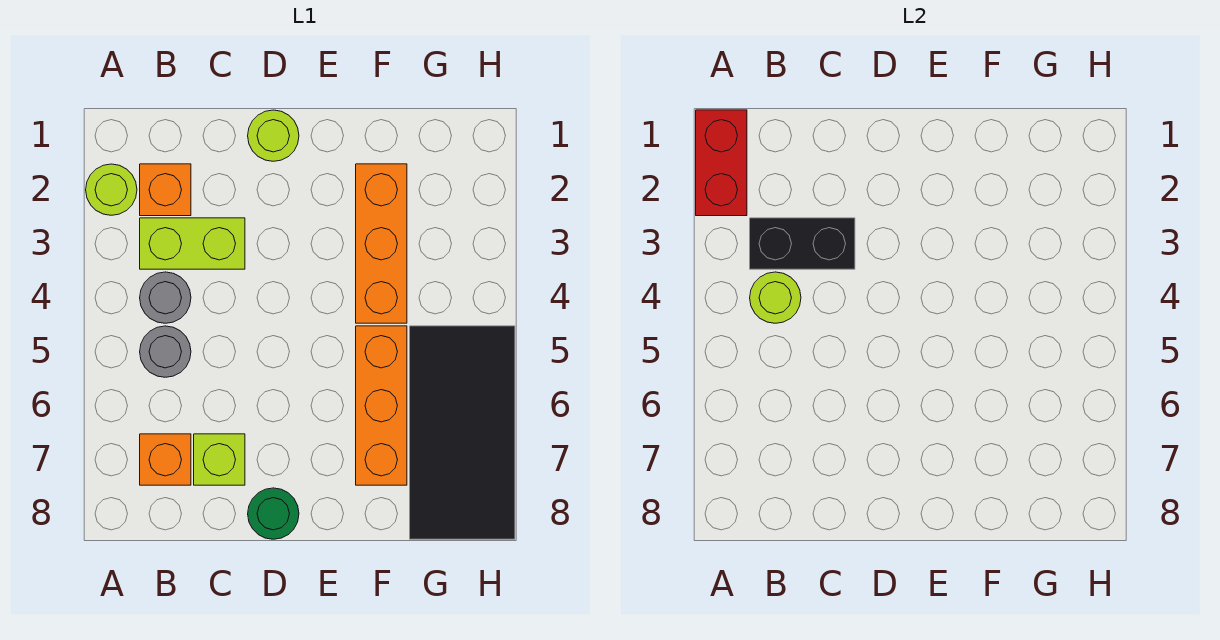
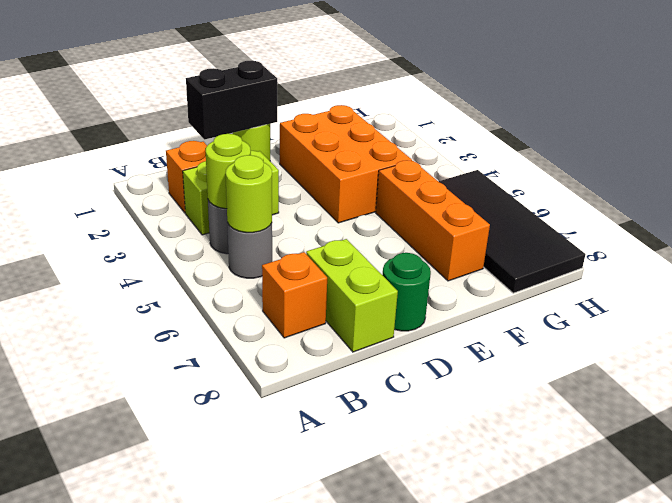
red 1x2 brick [696,110,747,216] -> none
lime 1x1 round brick [86,164,137,215] -> lime 1x1 round brick moved to [226,155,272,233]
black 1x2 brick [750,218,855,269] -> black 1x2 brick moved to [186,61,277,140]
lime 1x1 brick [194,434,245,485] -> lime 1x2 brick [306,239,398,352]
orange 1x3 brick [356,164,407,323] -> orange 2x3 brick [280,105,412,223]

